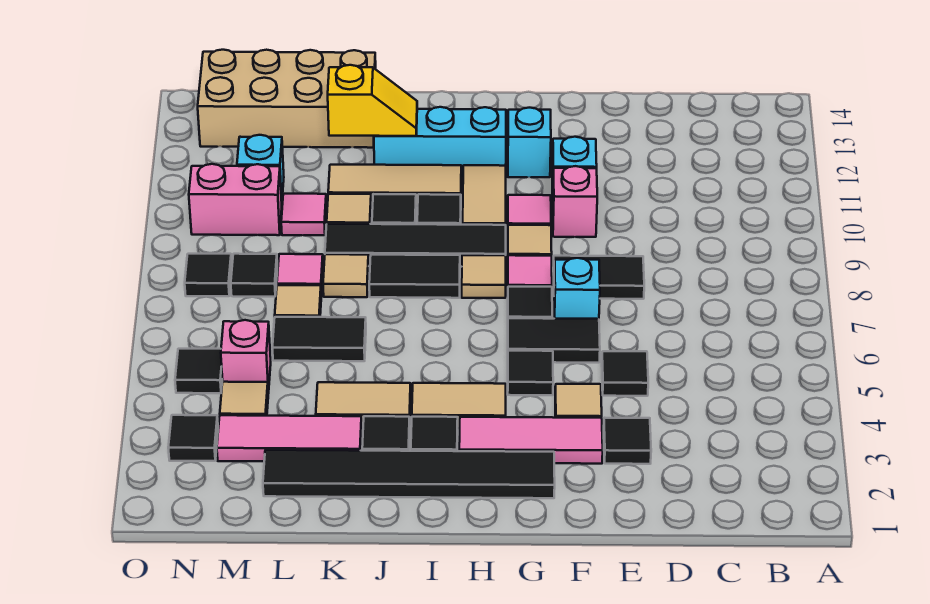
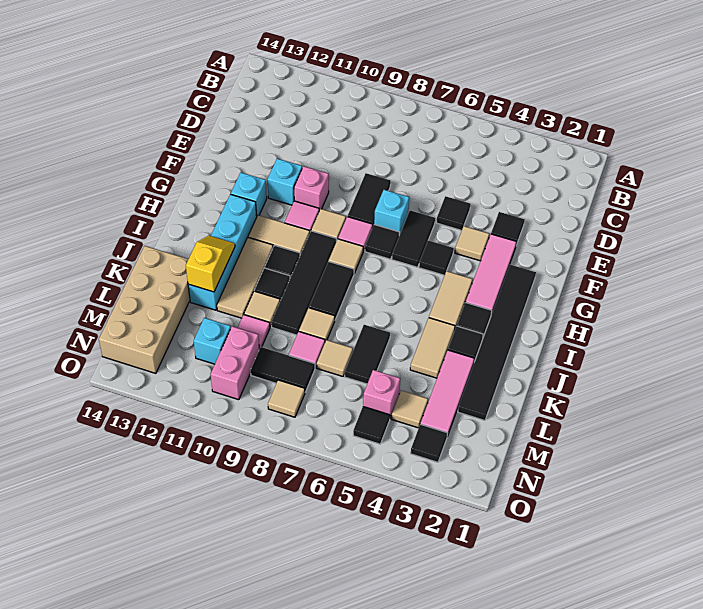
cyan 1x3 brick [374,107,506,177] -> cyan 1x4 brick [188,194,257,310]
black 1x1 tile [231,254,277,297] -> black 1x2 tile [251,347,315,392]
black 1x1 tile [185,254,232,296] -> tan 1x1 tile [268,380,305,417]

